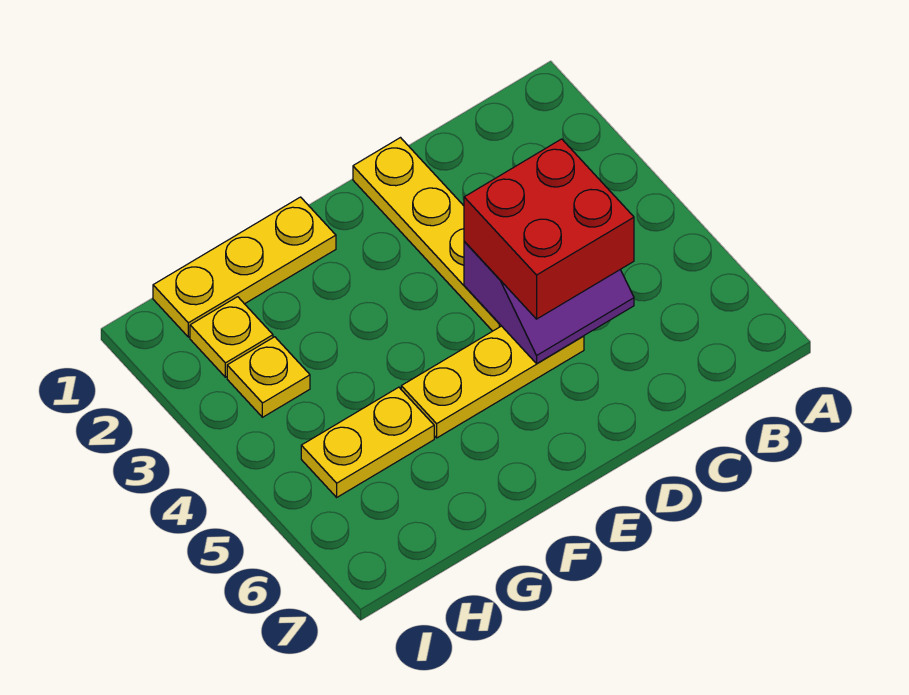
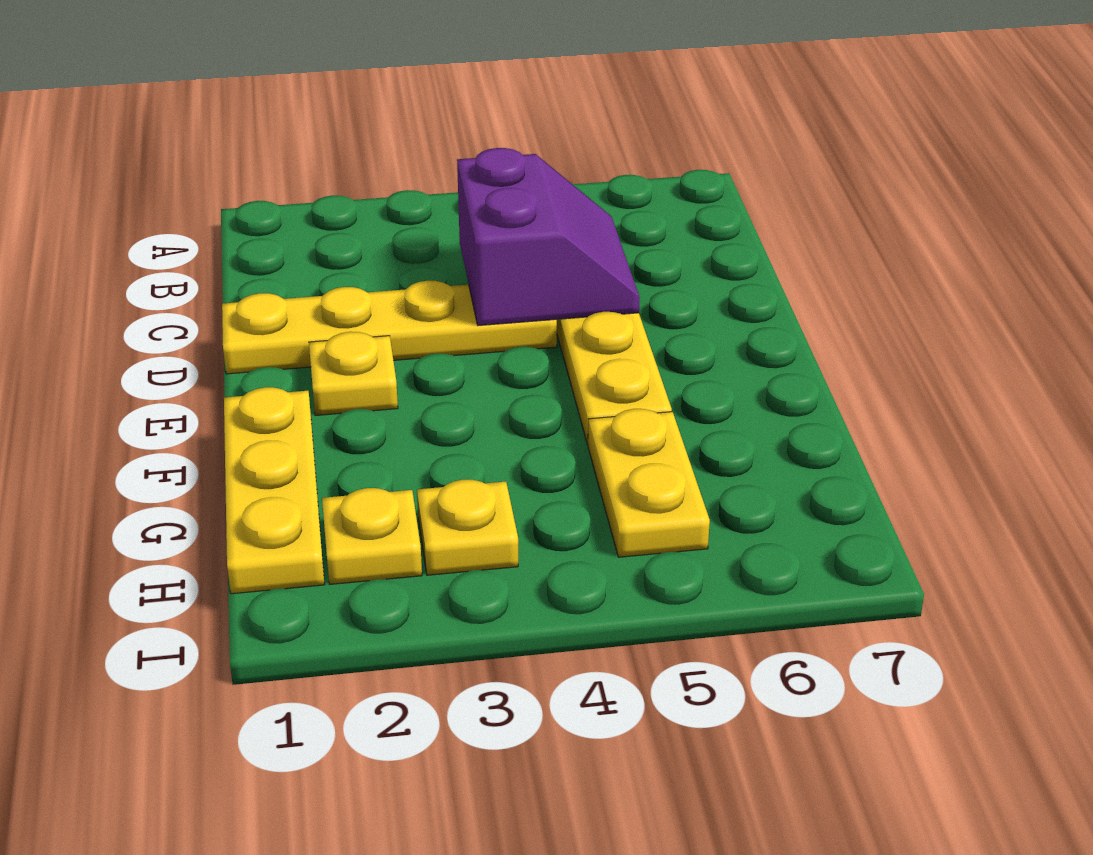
red 2x2 brick [464,139,634,319] -> none
none -> yellow 1x1 plate [309,332,398,416]

